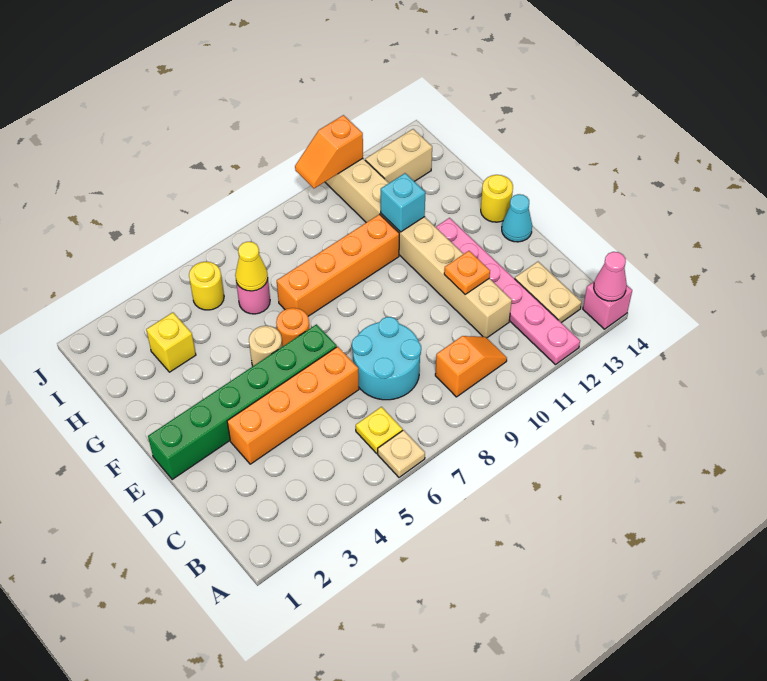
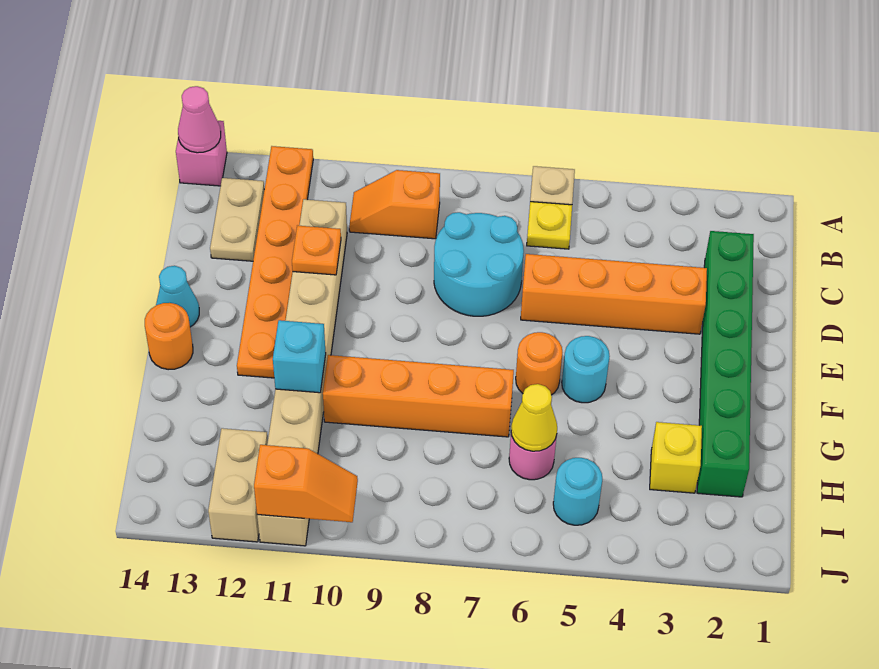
pink 1x6 plate [436,218,580,365] -> orange 1x6 plate [237,146,313,378]
green 1x6 brick [148,324,337,480] -> green 1x6 brick turned to [697,231,754,497]
tan 1x1 round brick [249,326,282,366] -> cyan 1x1 round brick [562,336,610,403]
yellow 1x1 round brick [481,175,513,222] -> orange 1x1 round brick [145,303,193,370]
yellow 1x1 round brick [189,262,224,310] -> cyan 1x1 round brick [553,458,602,525]
tan 1x2 brick [365,129,432,183] -> tan 1x2 brick turned to [208,428,268,542]

